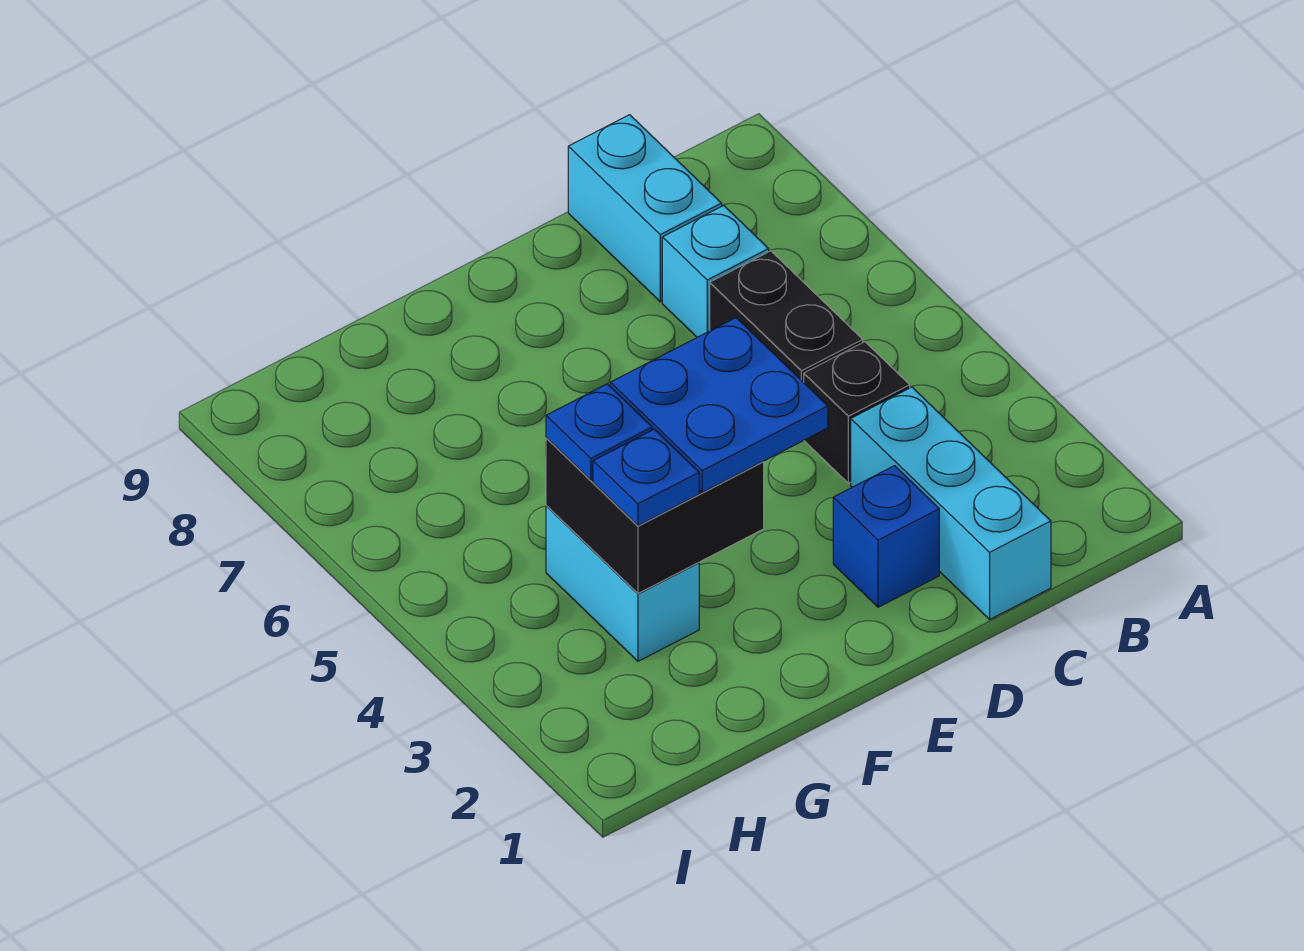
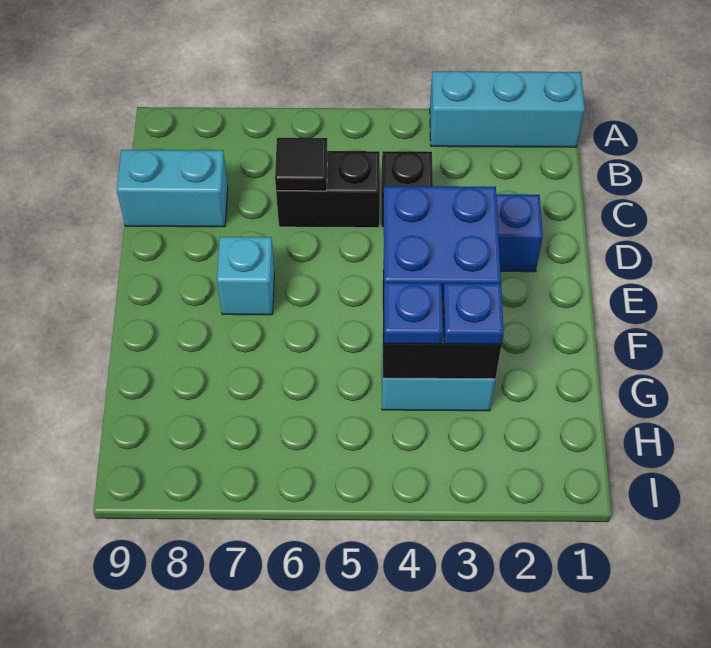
cyan 1x3 brick [851,387,1051,619] -> cyan 1x3 brick moved to [430,71,585,147]
none -> black 1x1 tile [275,138,328,191]
cyan 1x1 brick [662,206,769,337] -> cyan 1x1 brick moved to [217,237,275,315]

